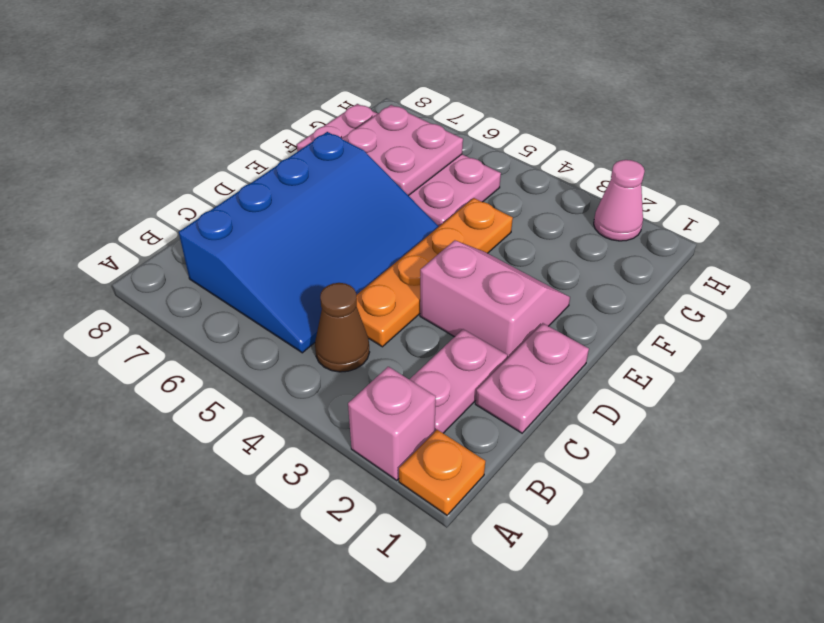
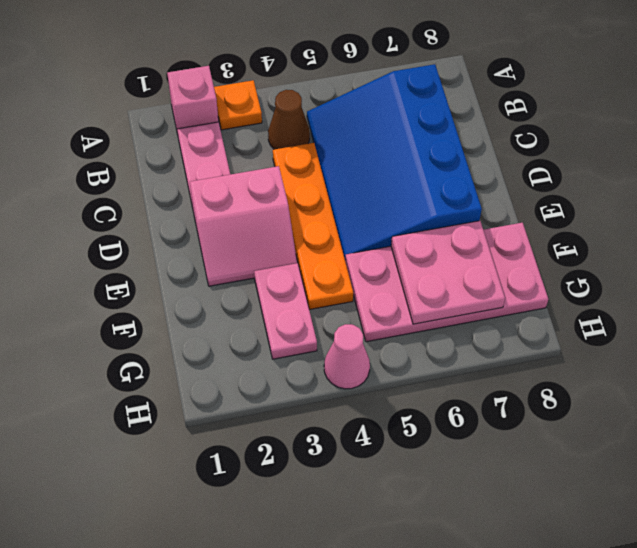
orange 1x1 plate [399,430,485,515] -> orange 1x1 plate moved to [214,80,262,130]
pink 1x2 plate [475,323,589,433] -> pink 1x2 plate moved to [254,263,317,359]
pink 1x1 cone [594,160,645,241] -> pink 1x1 cone moved to [324,324,370,389]

